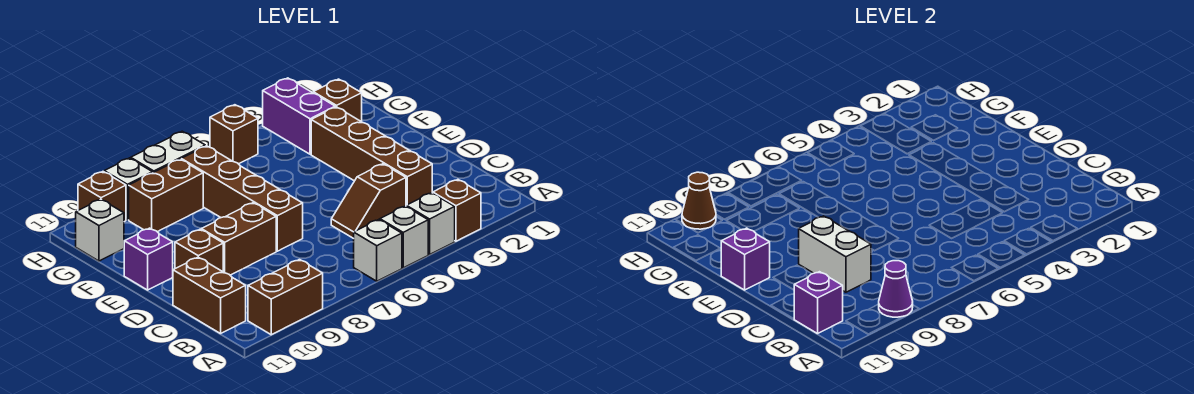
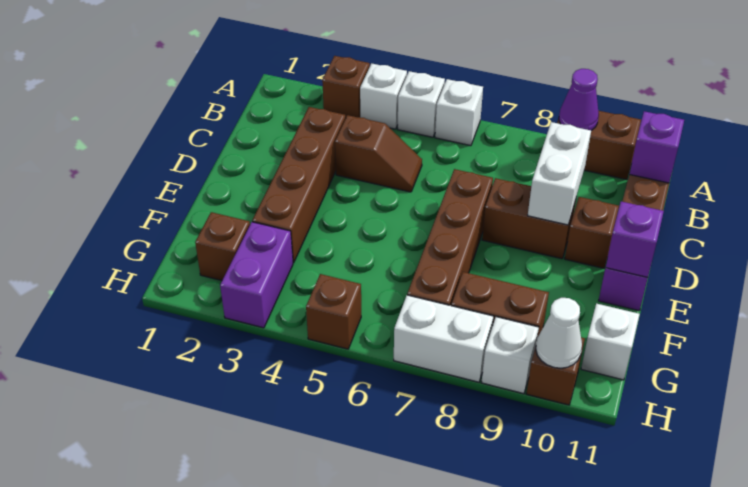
brown 1x1 cone [682,172,716,229] -> white 1x1 cone [536,298,582,368]

